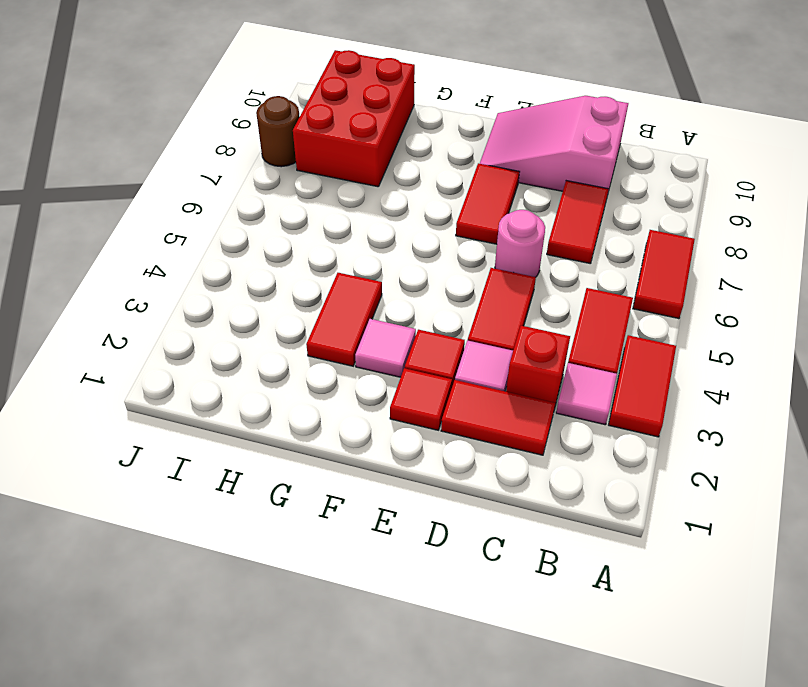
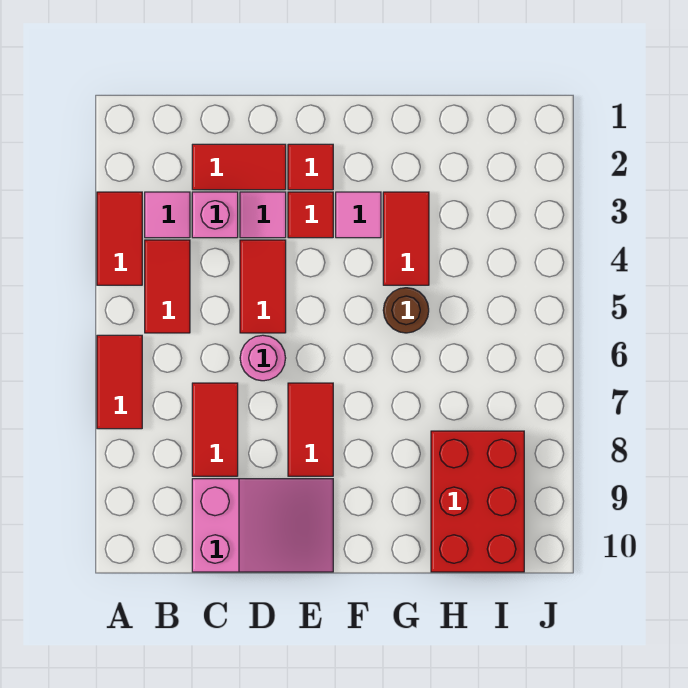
red 1x1 brick [506,326,570,409] -> pink 1x1 brick [192,192,238,238]
brown 1x1 round brick [256,96,300,167] -> brown 1x1 round brick moved to [383,288,429,333]

